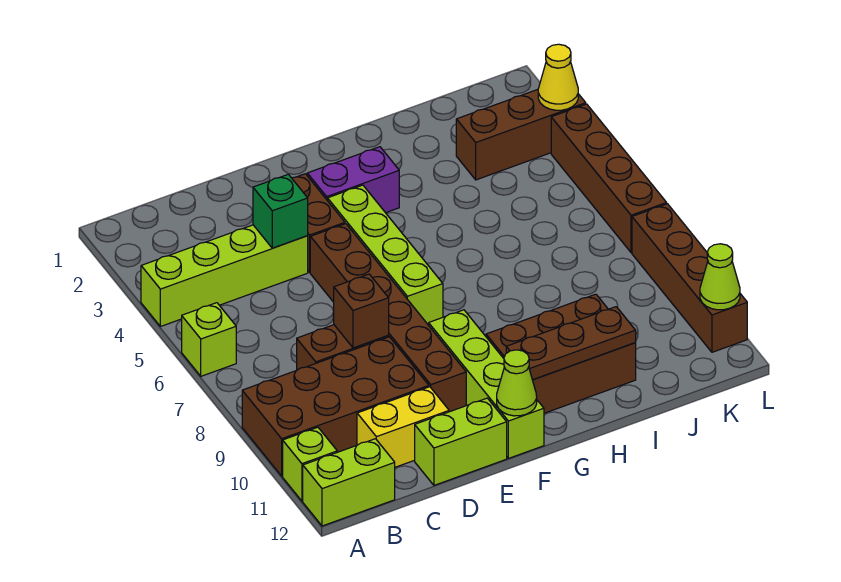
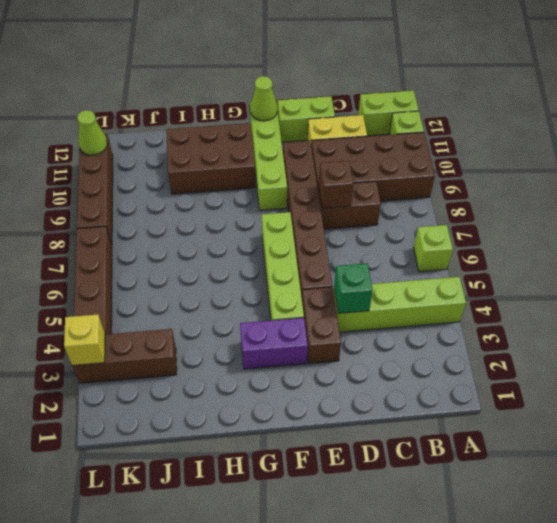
brown 1x3 plate [506,307,636,380] -> none
yellow 1x1 cone [538,44,578,110] -> yellow 1x1 brick [64,314,105,365]

